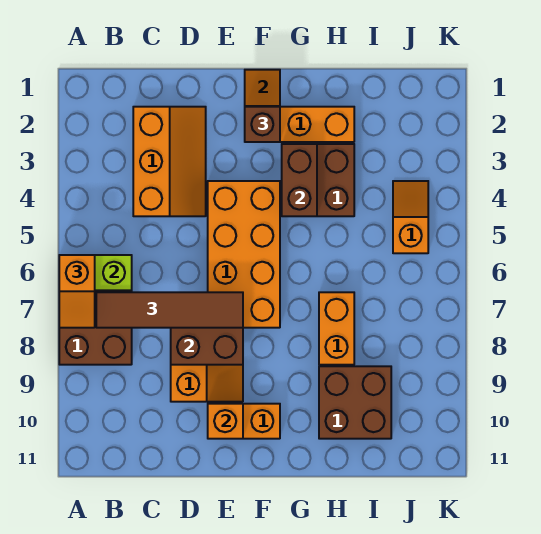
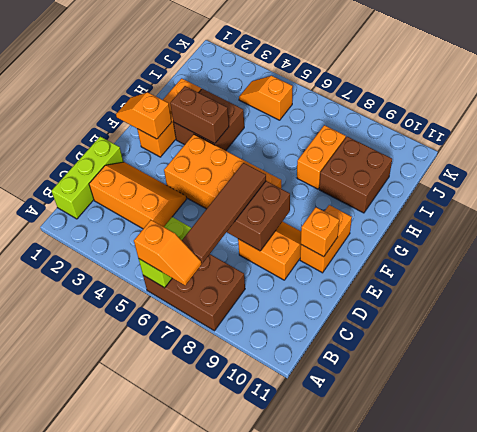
none -> lime 1x3 brick [51,136,123,219]
brown 1x1 brick [245,107,280,142] -> none
orange 1x2 brick [319,292,354,365] -> orange 1x2 brick turned to [297,125,346,189]

